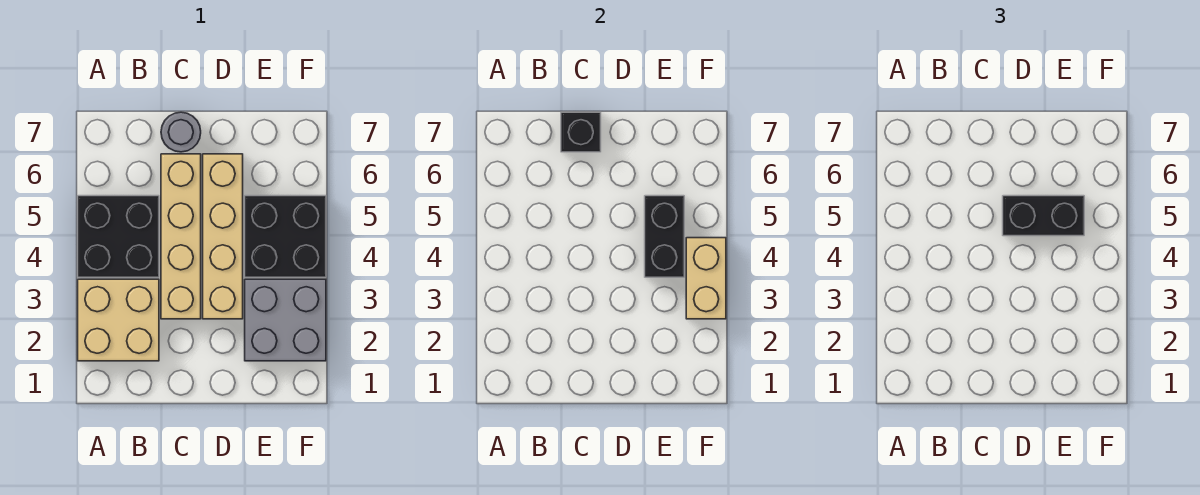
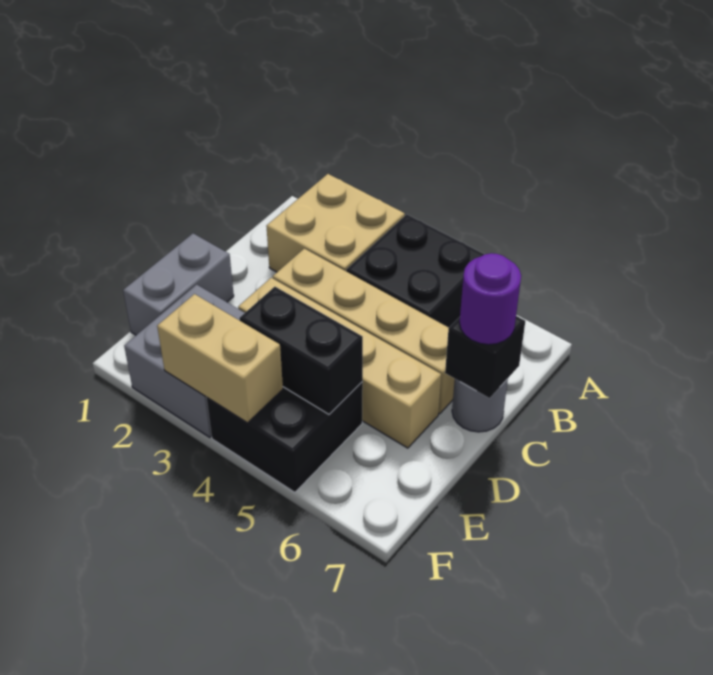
none -> purple 1x1 round brick [459,253,521,345]
none -> grey 1x2 brick [123,234,234,335]
black 1x2 brick [1003,196,1084,236] -> none

